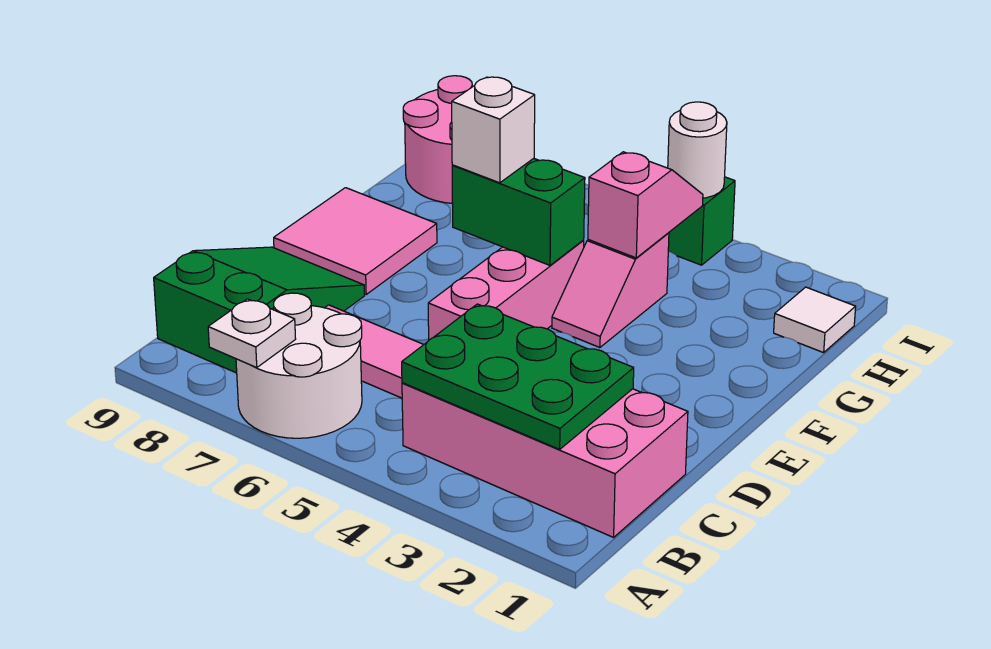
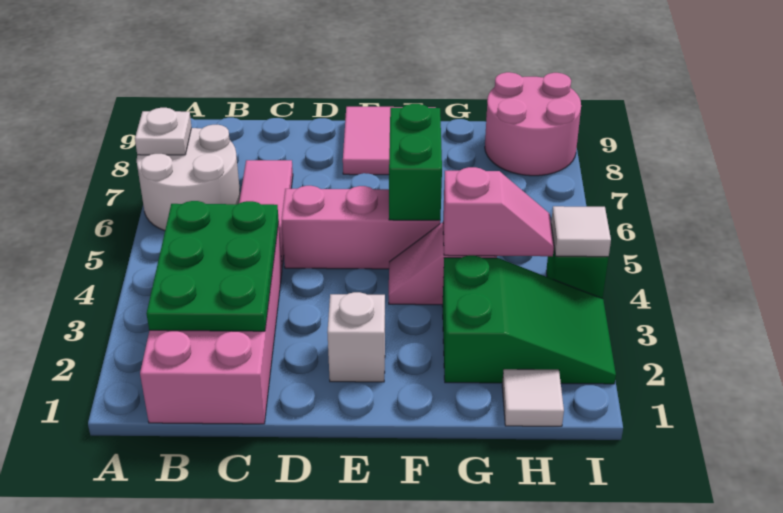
green 2x3 slope [154,247,364,373] -> green 2x3 slope moved to [442,255,616,384]
white 1x1 brick [452,77,535,183] -> white 1x1 brick moved to [327,292,385,382]
white 1x1 round brick [668,102,727,198] -> white 1x1 tile [551,206,611,257]

